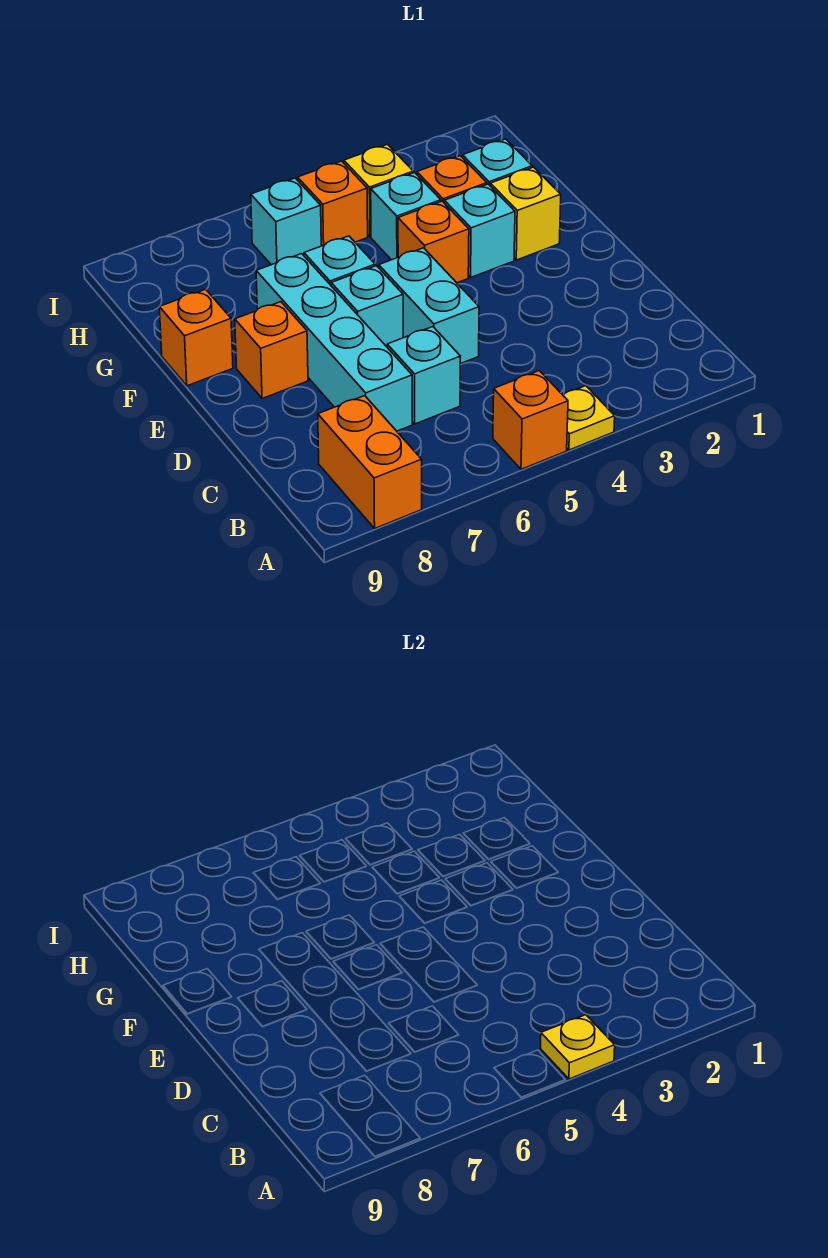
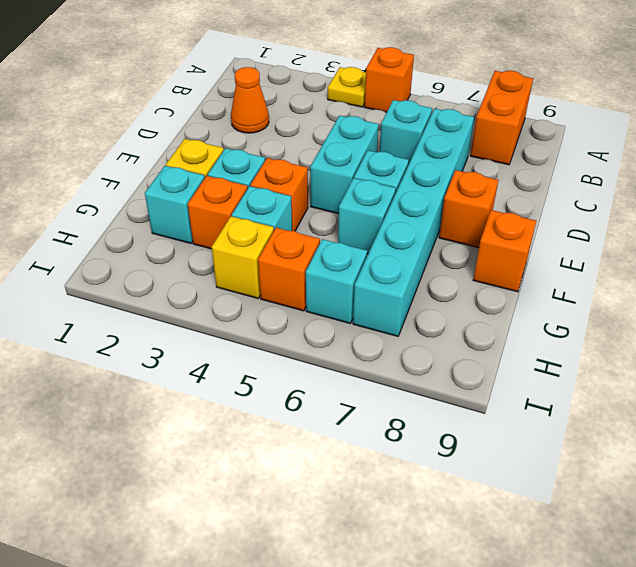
yellow 1x1 plate [540,1015,615,1079] -> none
none -> orange 1x1 cone [231,67,269,133]
cyan 1x4 brick [256,254,412,431] -> cyan 1x6 brick [353,109,474,336]

